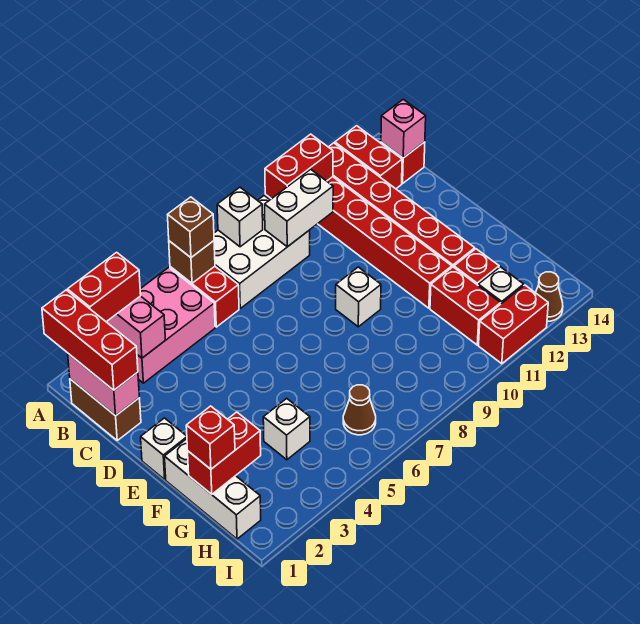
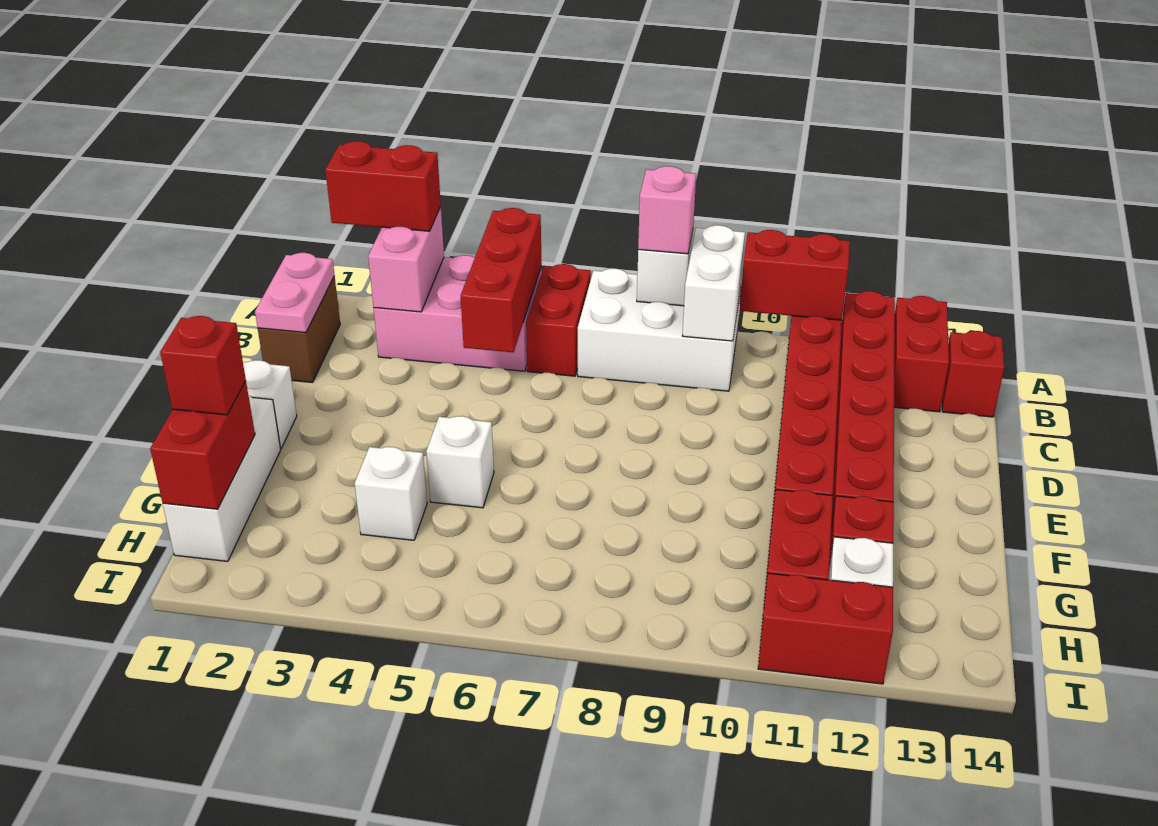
red 1x3 brick [42,290,138,390] -> red 1x3 brick moved to [461,208,542,352]
brown 1x1 brick [169,241,215,283] -> none
brown 1x1 brick [168,197,214,257] -> none
pink 1x2 brick [68,354,139,416] -> pink 1x2 plate [255,253,334,333]
white 1x2 brick [265,169,333,247] -> white 1x2 brick turned to [683,225,745,341]
pink 1x1 brick [381,99,426,158] -> pink 1x1 brick moved to [638,166,696,254]
white 1x1 brick [336,267,381,327] -> white 1x1 brick moved to [426,416,494,508]
red 1x2 brick [188,412,261,494] -> red 1x2 brick turned to [150,381,255,509]
brown 1x1 cone [343,385,376,435] -> none
brown 1x1 cone [536,272,563,321] -> none

